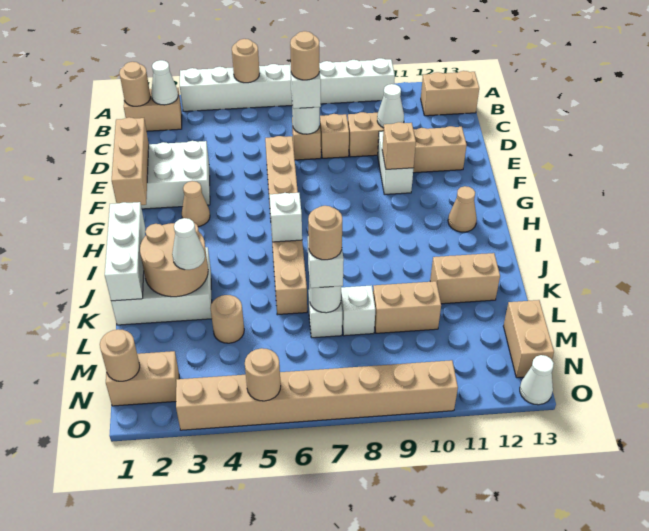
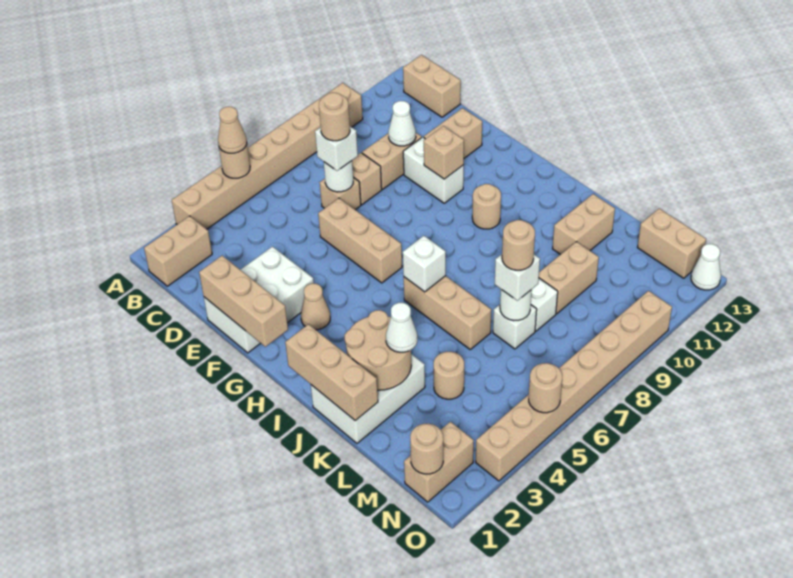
white 1x8 brick [180,58,395,111] -> tan 1x8 brick [172,83,363,229]
tan 1x1 round brick [119,62,150,106] -> tan 1x1 round brick moved to [472,184,501,229]
white 1x1 cone [151,60,178,105] -> none
tan 1x2 brick [421,71,479,116] -> tan 1x2 brick turned to [403,55,461,117]
tan 1x1 cone [448,186,477,232] -> tan 1x1 cone moved to [218,107,247,153]
white 1x3 brick [105,202,145,301] -> tan 1x3 brick [285,324,378,421]

